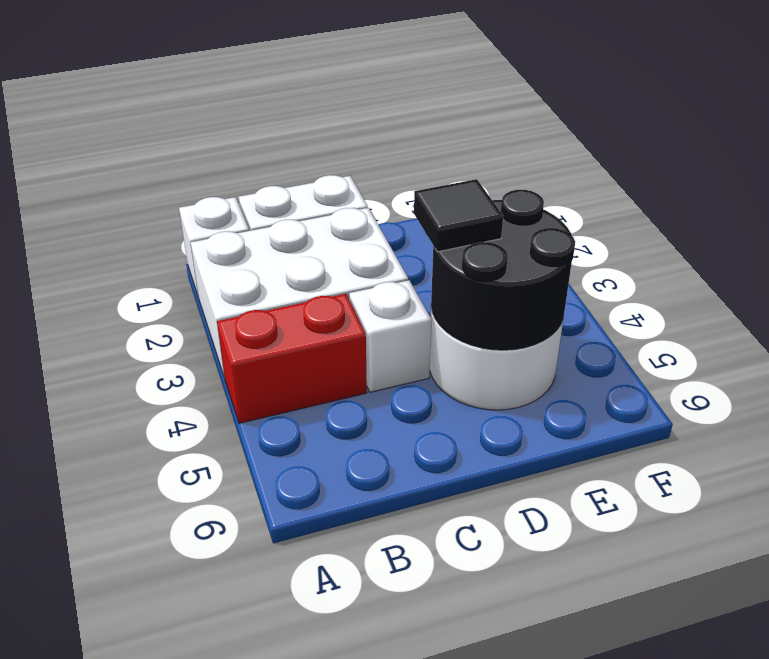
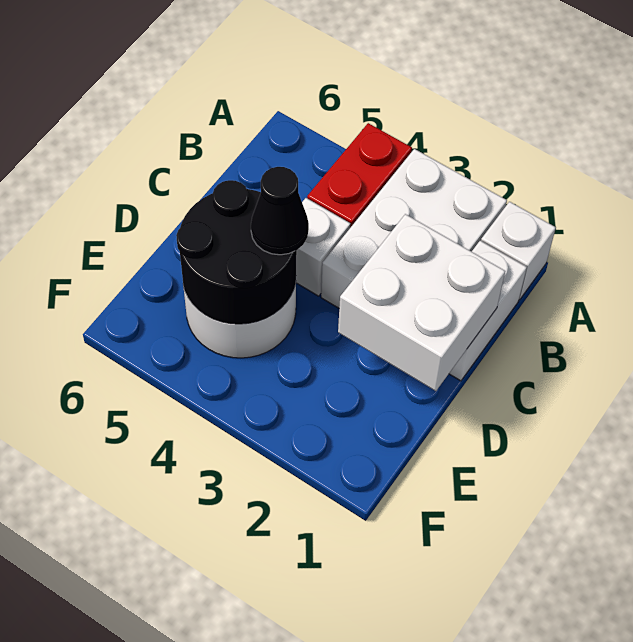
none -> white 2x2 brick [338,214,505,391]
black 1x1 tile [414,179,503,252] -> black 1x1 cone [251,167,309,255]

